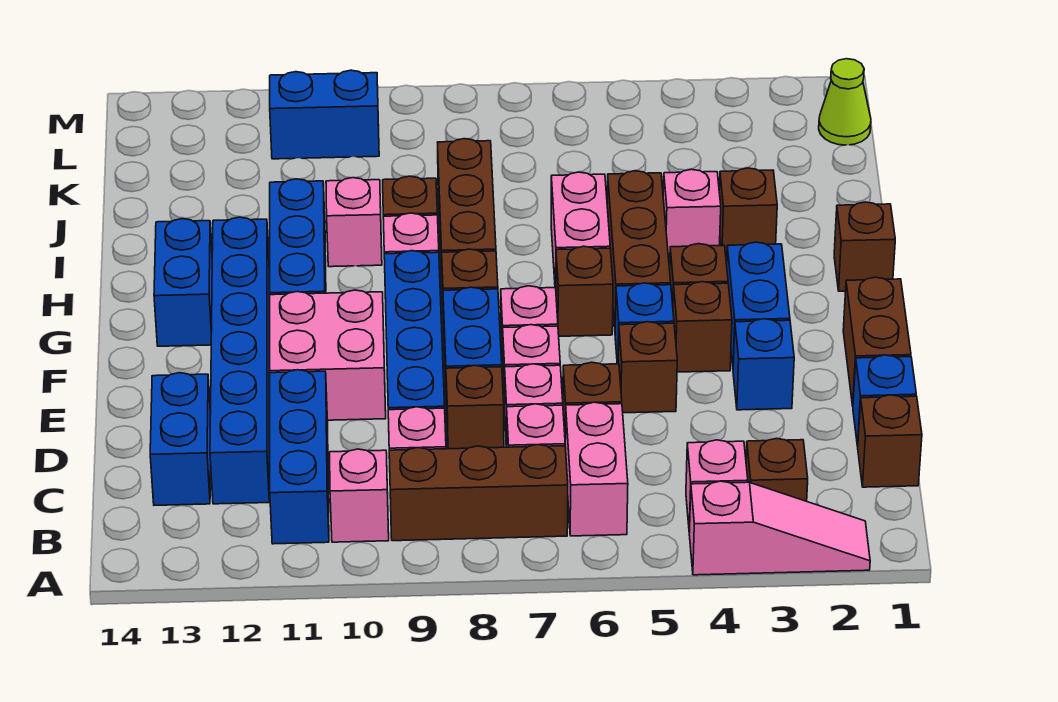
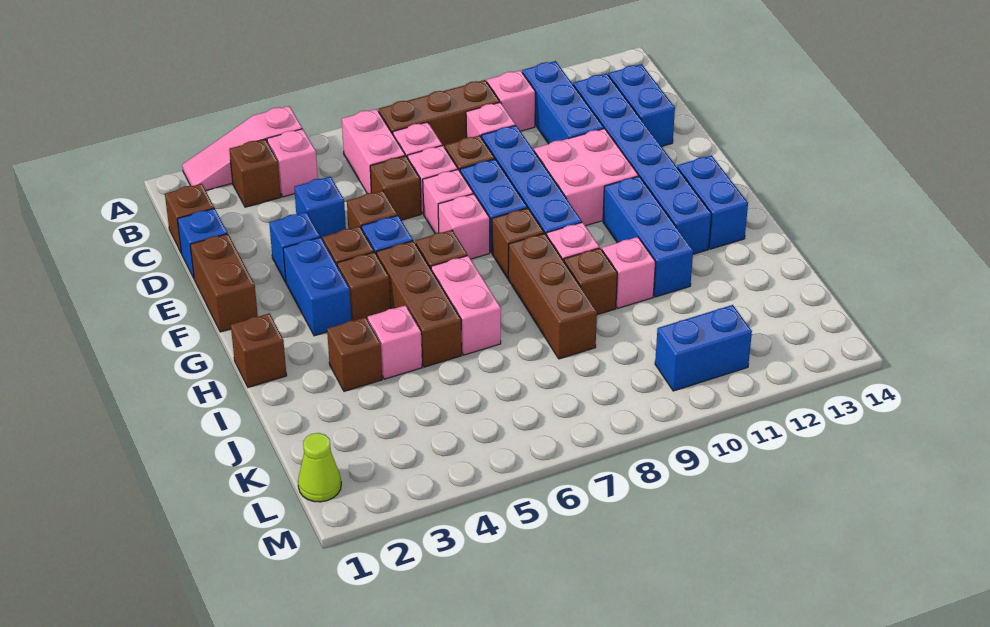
none -> blue 1x1 brick [294,177,346,240]

